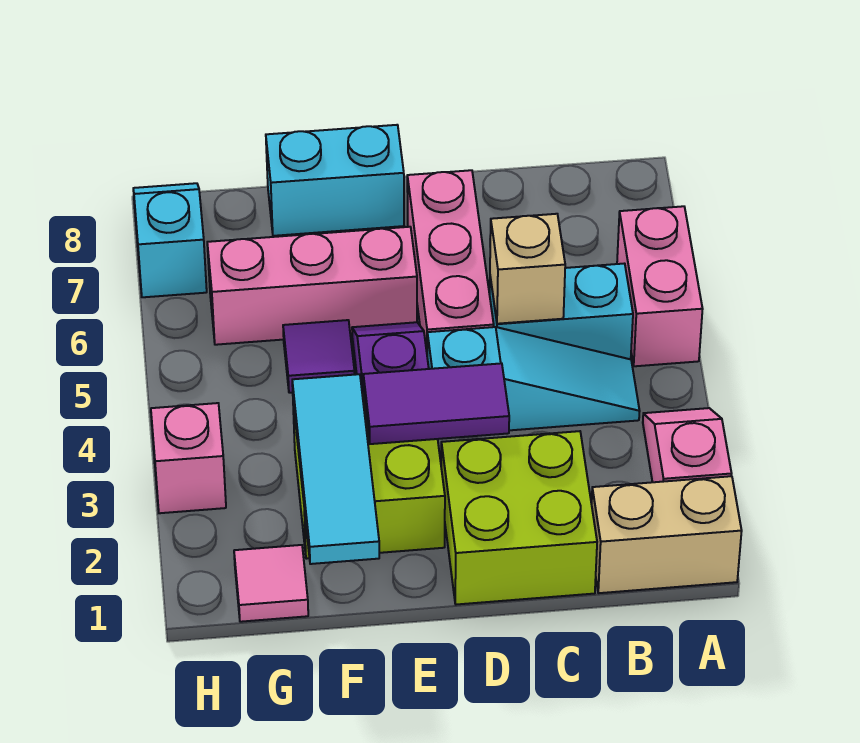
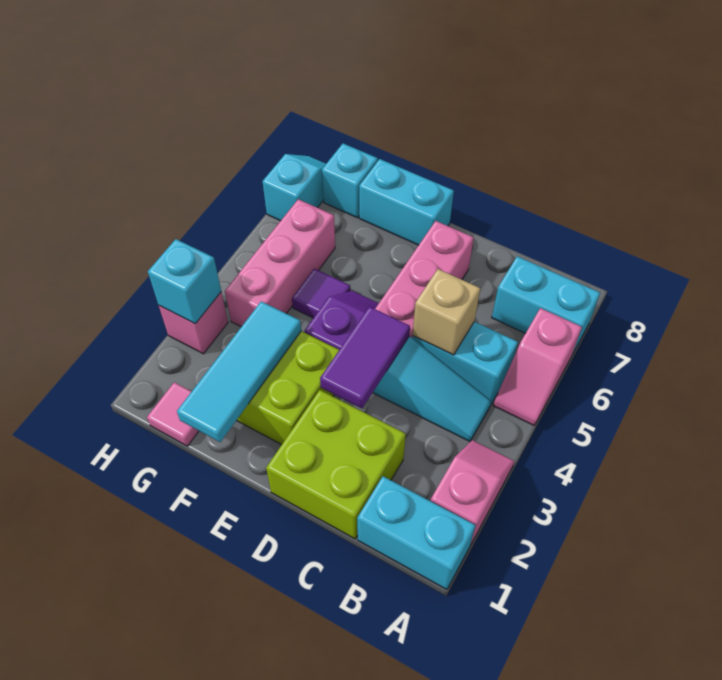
tan 1x2 brick [592,476,742,593] -> cyan 1x2 brick [357,476,476,589]
pink 1x2 brick [617,206,703,366] -> pink 1x2 slope [493,308,582,425]
none -> cyan 1x2 brick [492,256,600,352]
purple 1x2 tile [363,363,509,444] -> purple 1x2 tile turned to [320,307,410,408]
pink 1x3 brick [207,227,417,345] -> pink 1x3 brick turned to [225,199,335,327]
none -> cyan 1x1 brick [322,143,378,218]
none -> cyan 1x1 brick [148,239,221,324]

